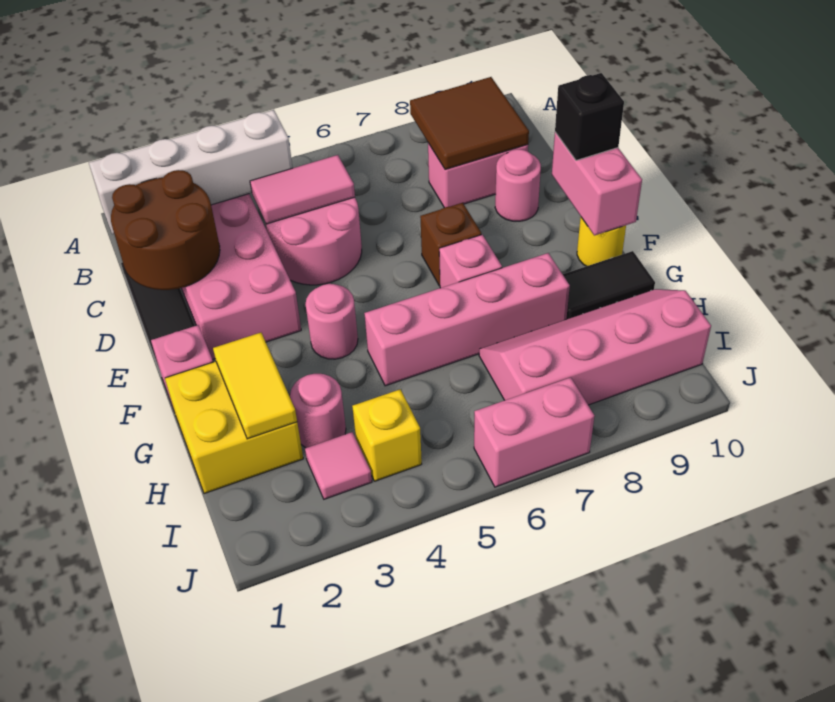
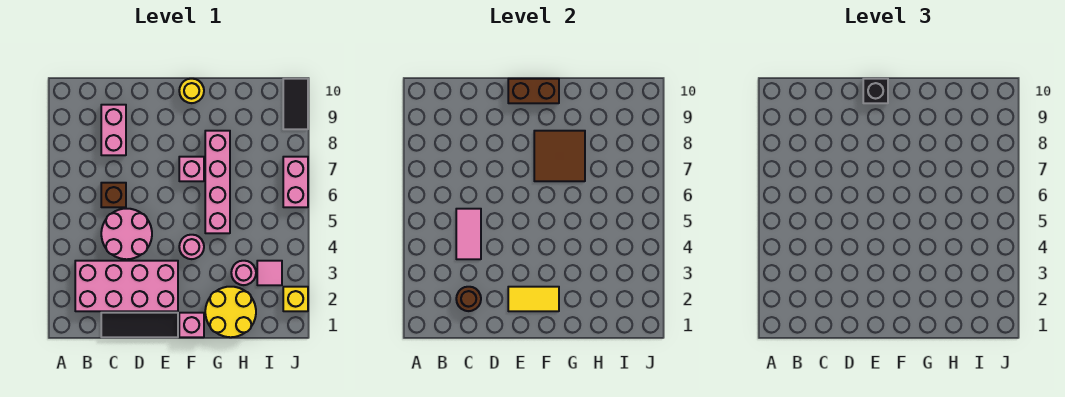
white 1x4 brick [89,110,293,234] -> none
brown 2x2 tile [410,77,529,170] -> brown 2x2 tile moved to [534,131,585,181]
brown 2x2 round brick [111,170,220,290] -> brown 1x1 round brick [456,287,481,311]
pink 1x1 round brick [495,149,541,221] -> none
brown 1x1 brick [420,203,481,286] -> brown 1x1 brick moved to [101,183,126,207]
pink 1x2 brick [552,132,642,235] -> brown 1x2 brick [508,79,559,103]
yellow 2x2 brick [165,361,303,494] -> yellow 2x2 round brick [205,287,256,337]
yellow 1x2 tile [213,333,297,439] -> yellow 1x2 tile moved to [508,287,559,311]
black 1x2 tile [563,251,655,319] -> black 1x2 tile moved to [283,79,308,129]
pink 2x4 slope [479,289,711,405] -> none
yellow 1x1 brick [352,389,422,481] -> yellow 1x1 brick moved to [283,287,308,311]

